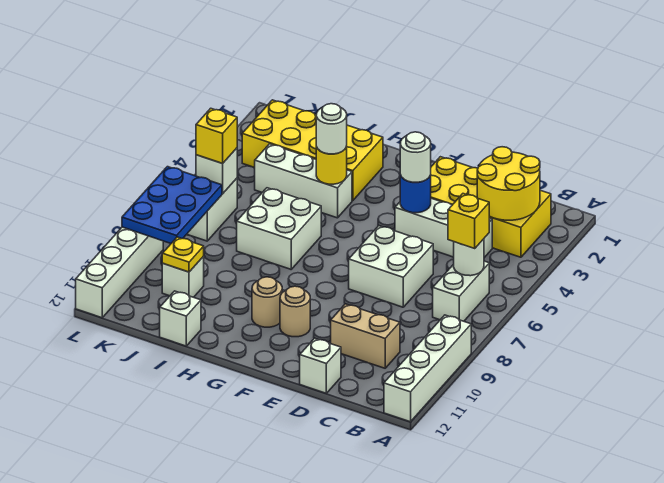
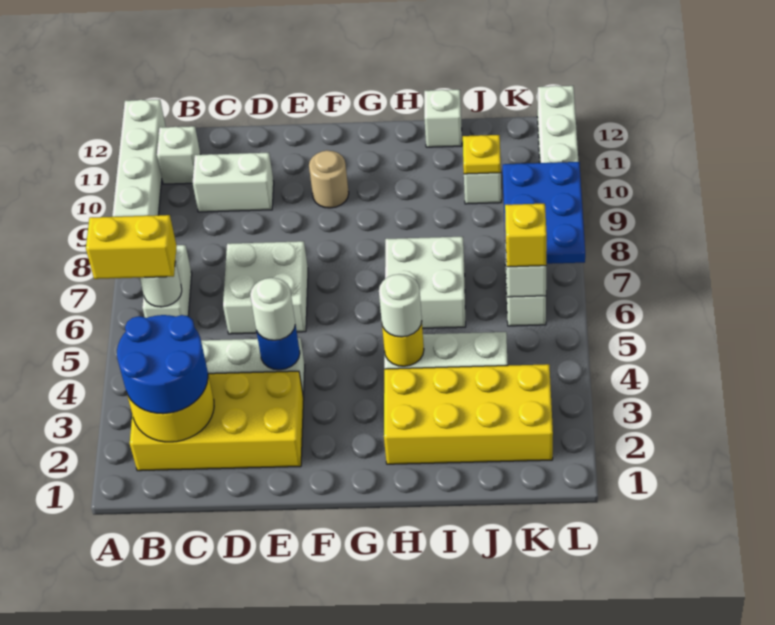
none -> blue 2x2 round brick [117,315,208,414]
yellow 1x1 brick [448,194,489,248] -> yellow 1x2 brick [86,215,177,279]
tan 1x2 brick [331,304,400,368] -> white 1x2 brick [193,153,274,212]
white 1x1 brick [300,338,341,393] -> white 1x1 brick moved to [157,126,201,184]
tan 1x1 round brick [252,277,282,327] -> none

